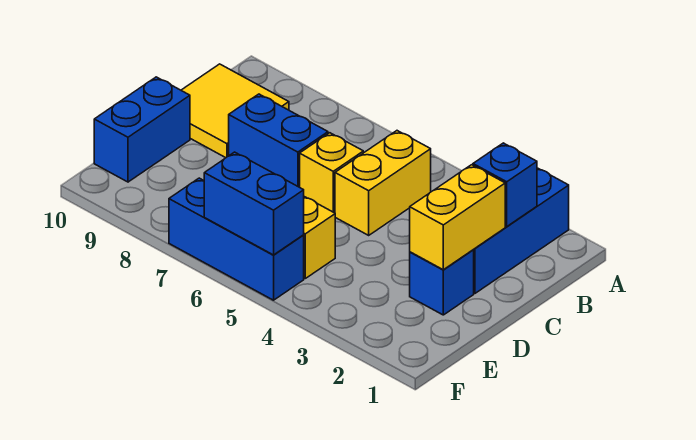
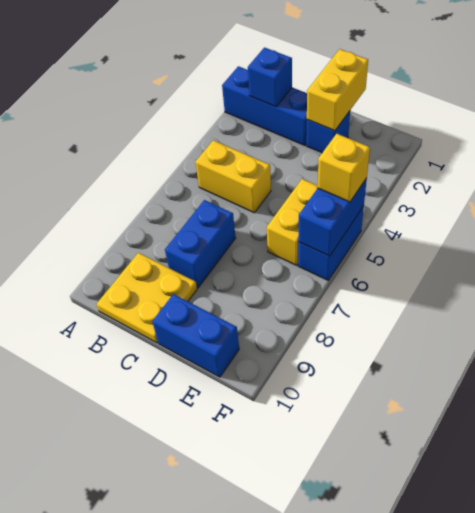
yellow 2x2 tile [181,64,289,158] -> yellow 2x2 plate [96,253,197,343]
yellow 1x2 brick [410,165,505,270] -> yellow 1x2 brick turned to [307,49,368,131]
yellow 1x1 brick [300,133,363,213] -> yellow 1x1 brick moved to [318,134,370,202]
blue 1x3 brick [169,178,304,300] -> blue 1x2 brick [298,206,364,280]

